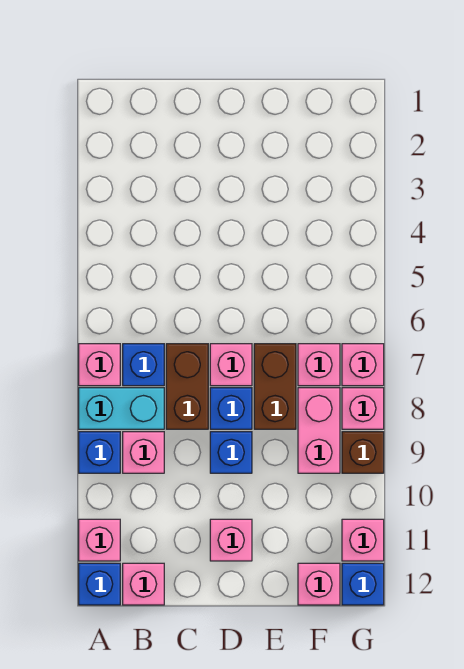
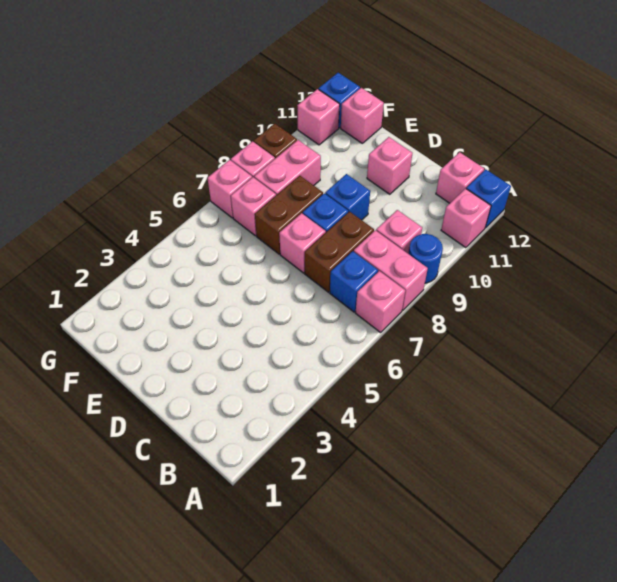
cyan 1x2 brick [79,388,164,429] -> pink 1x2 brick [354,230,428,310]
blue 1x1 brick [79,432,120,473] -> blue 1x1 round brick [408,234,443,283]

